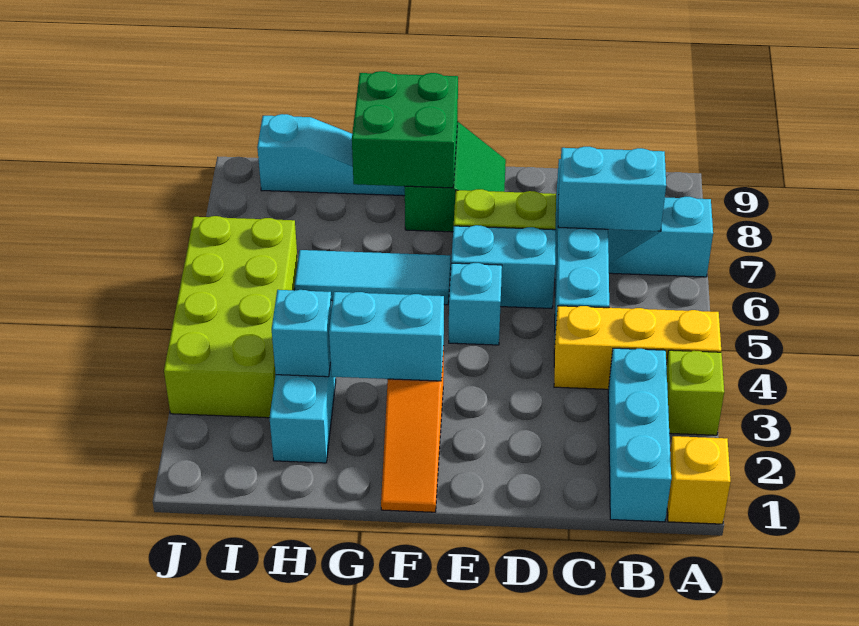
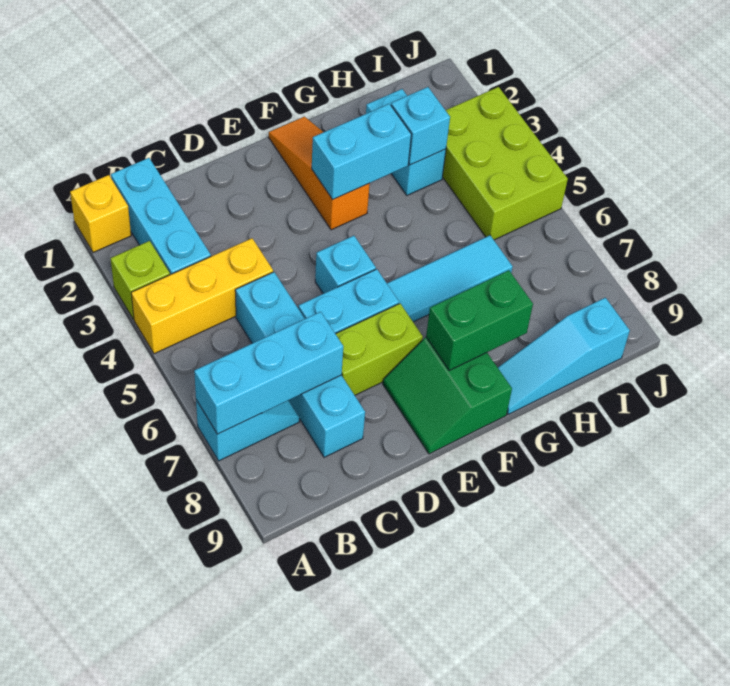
cyan 1x2 brick [558,147,666,231] -> cyan 1x3 brick [194,312,343,434]
green 2x2 brick [352,71,458,188] -> green 1x2 brick [426,270,533,371]
lime 2x4 brick [164,216,298,418] -> lime 2x3 brick [442,87,568,240]

